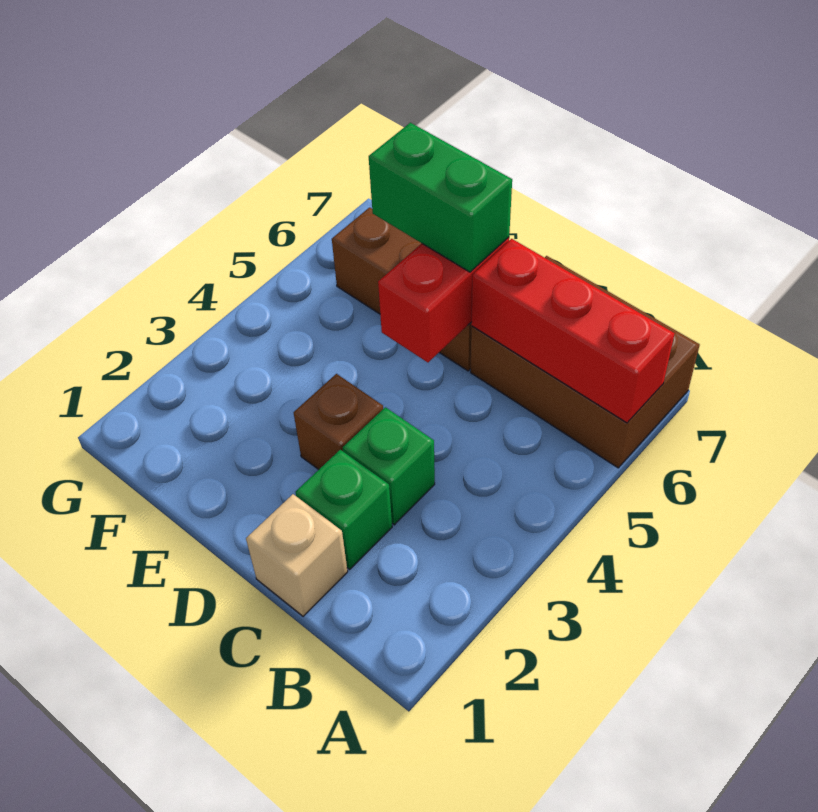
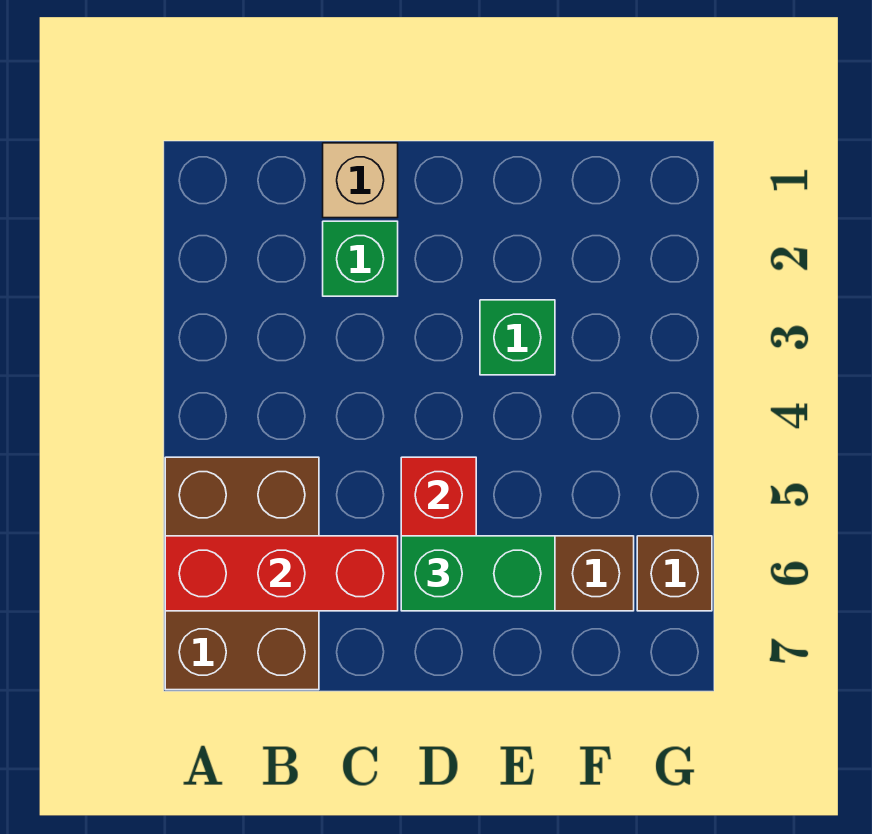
brown 2x3 brick [471,256,700,468] -> brown 2x3 brick turned to [165,457,319,690]
green 1x1 brick [343,407,435,525] -> green 1x1 brick moved to [480,300,555,375]
brown 1x1 brick [294,374,383,469] -> brown 1x1 brick moved to [637,536,712,611]

